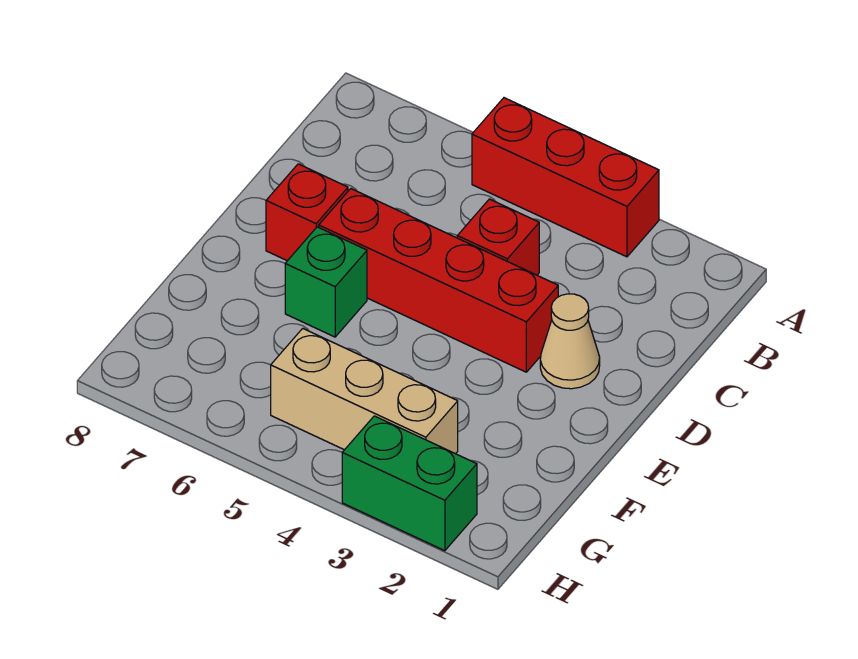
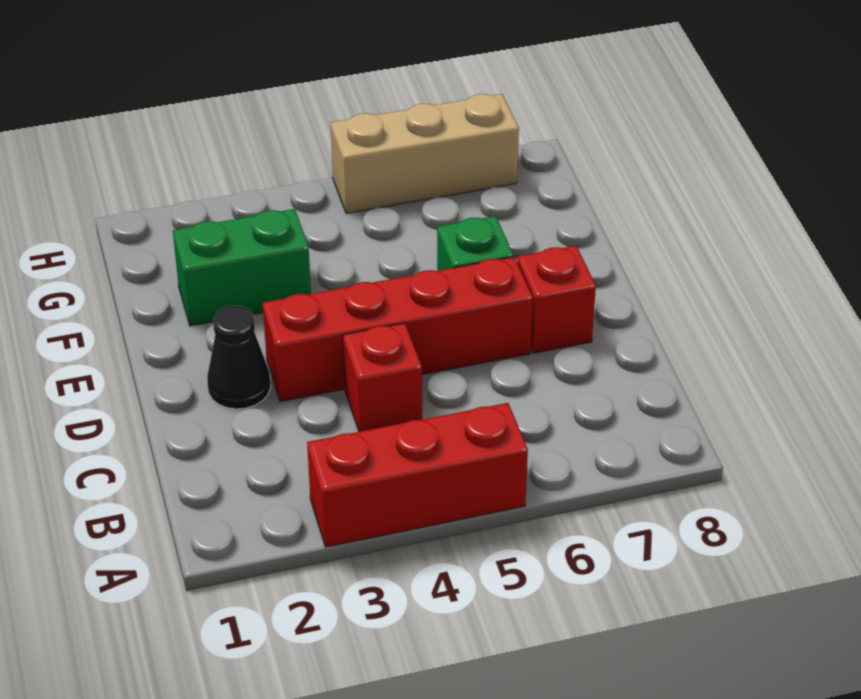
tan 1x1 cone [540,294,600,389] -> black 1x1 cone [207,306,271,409]
tan 1x3 brick [271,328,458,454] -> tan 1x3 brick moved to [331,94,519,214]
green 1x2 brick [342,416,477,551] -> green 1x2 brick moved to [173,209,311,326]

